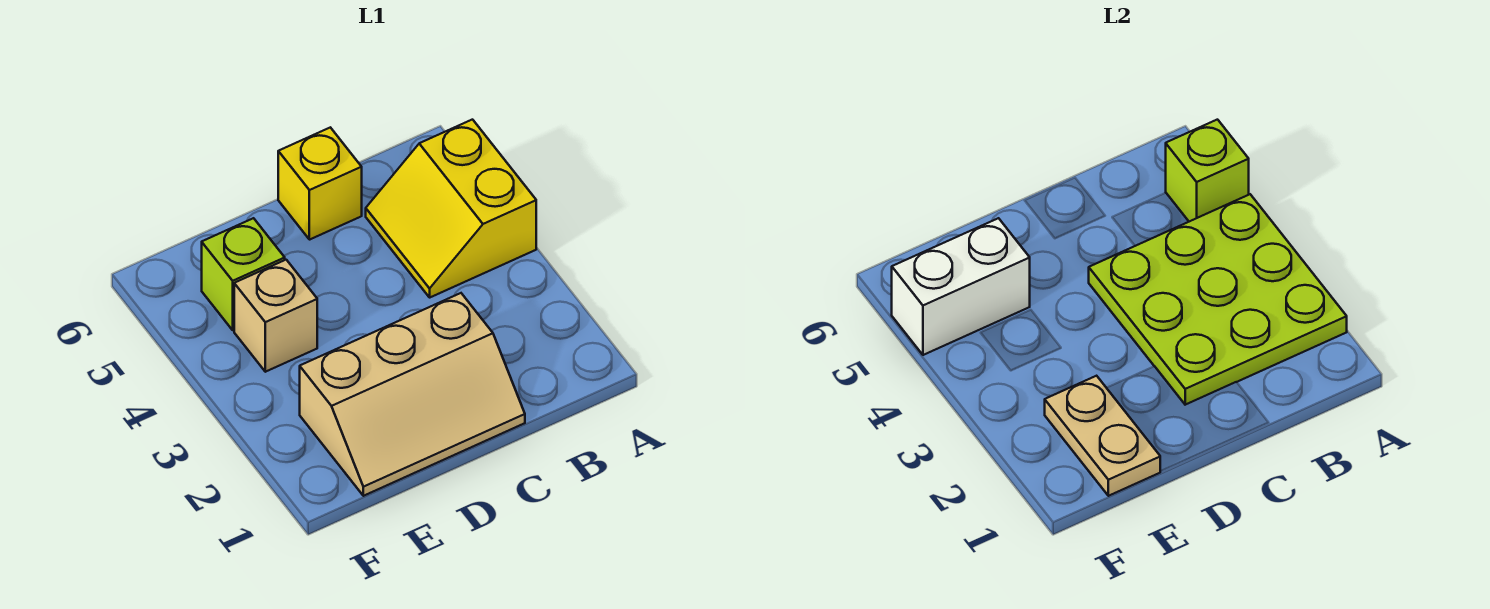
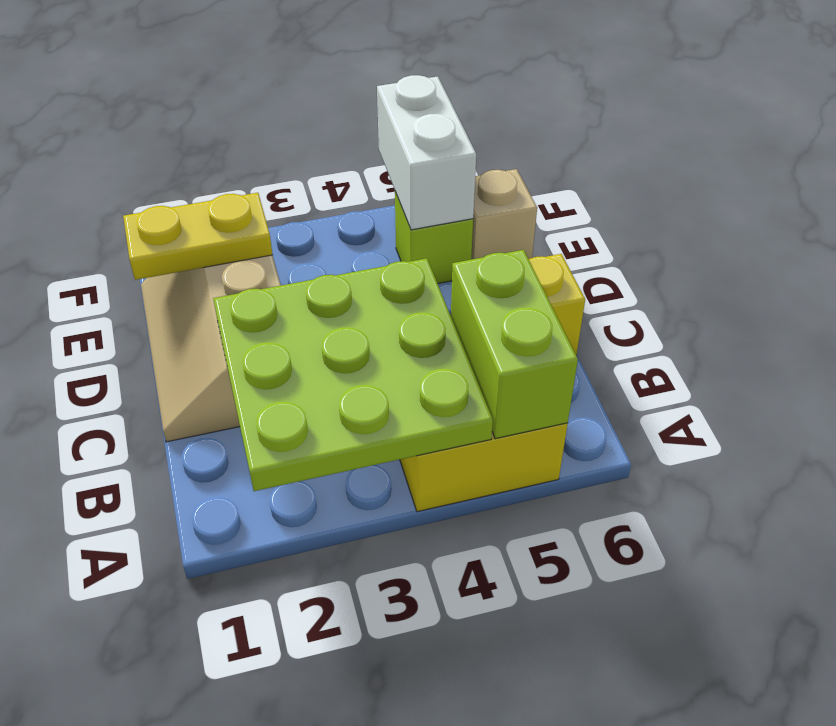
lime 1x1 brick [1166,120,1249,222] -> lime 1x2 brick [451,250,578,439]
tan 1x2 plate [1045,376,1160,496] -> yellow 1x2 plate [123,193,273,280]
tan 1x1 brick [234,260,317,372] -> tan 1x1 brick moved to [471,169,537,259]

